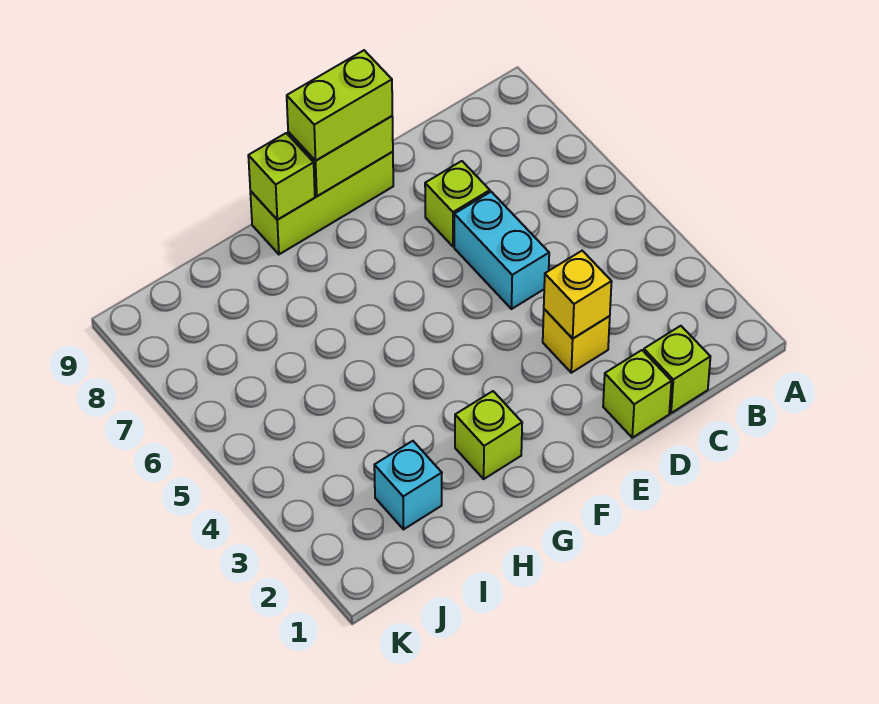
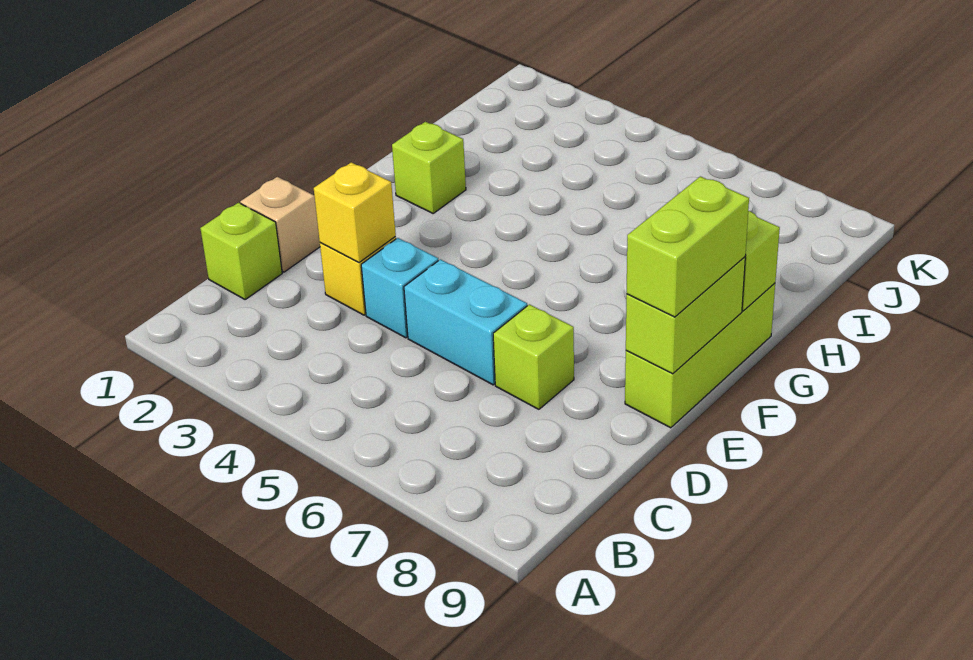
lime 1x1 brick [603,350,672,438] -> tan 1x1 brick [240,177,320,272]
cyan 1x1 brick [374,441,442,529] -> cyan 1x1 brick moved to [361,238,438,338]

